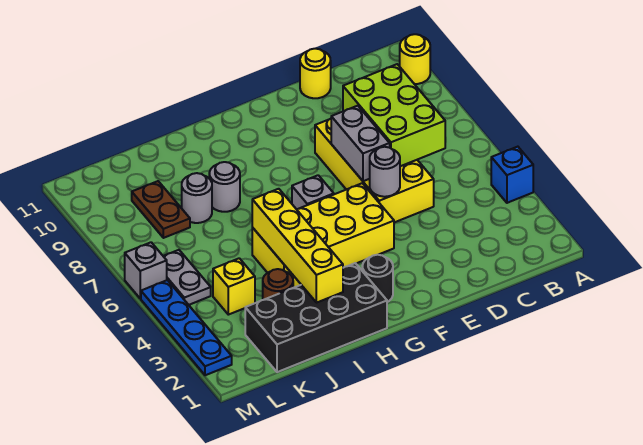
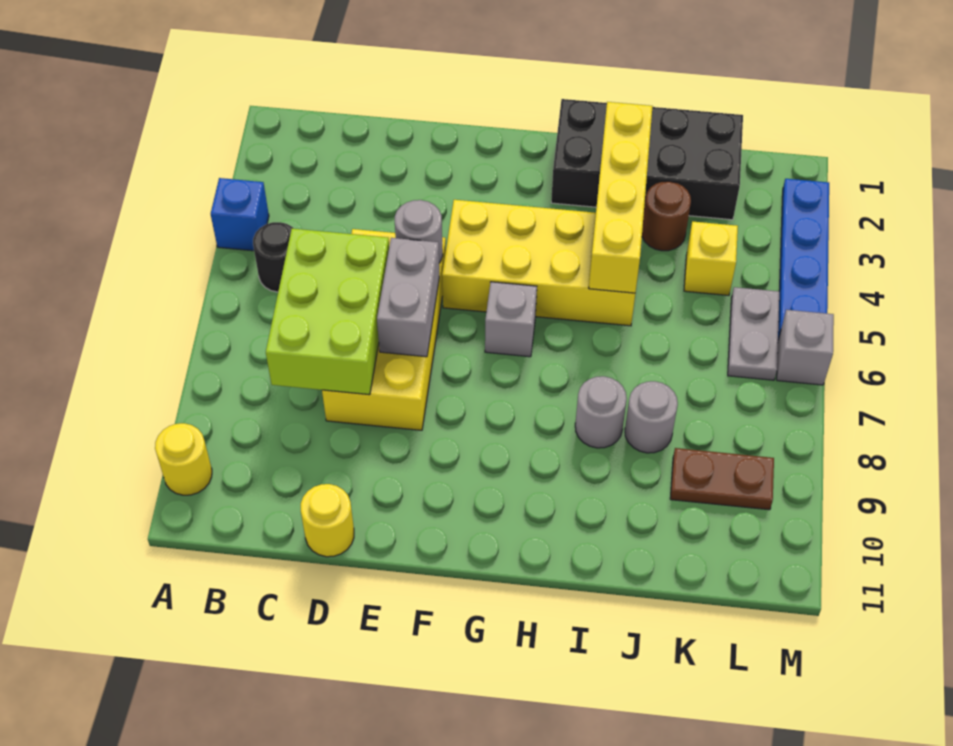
black 1x1 round brick [362,255,393,302] -> black 1x1 round brick moved to [253,222,294,292]
brown 1x2 plate [132,181,190,238] -> brown 1x2 plate turned to [670,448,774,510]

